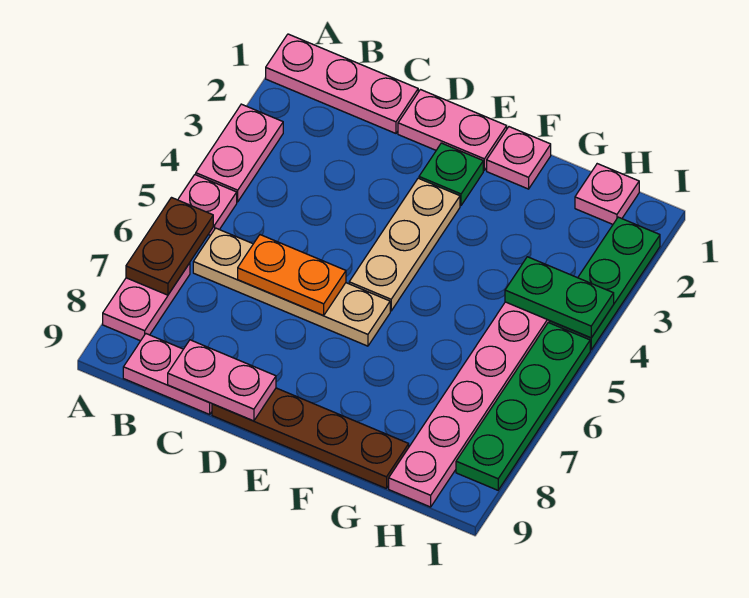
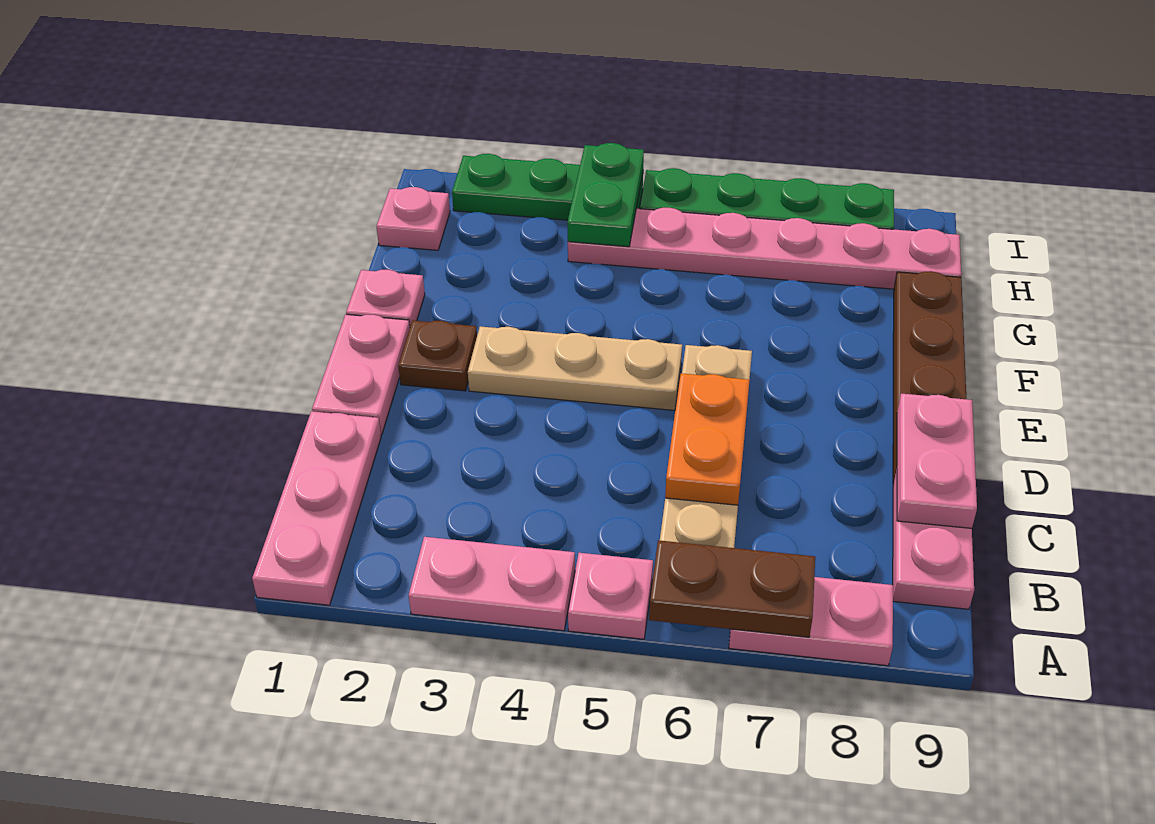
green 1x1 plate [419,143,483,206] -> brown 1x1 plate [398,320,477,391]

